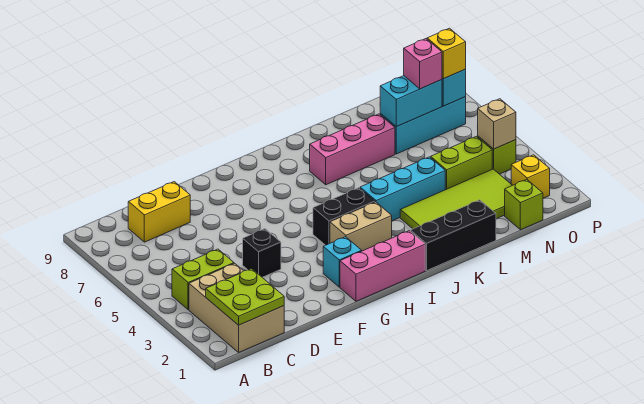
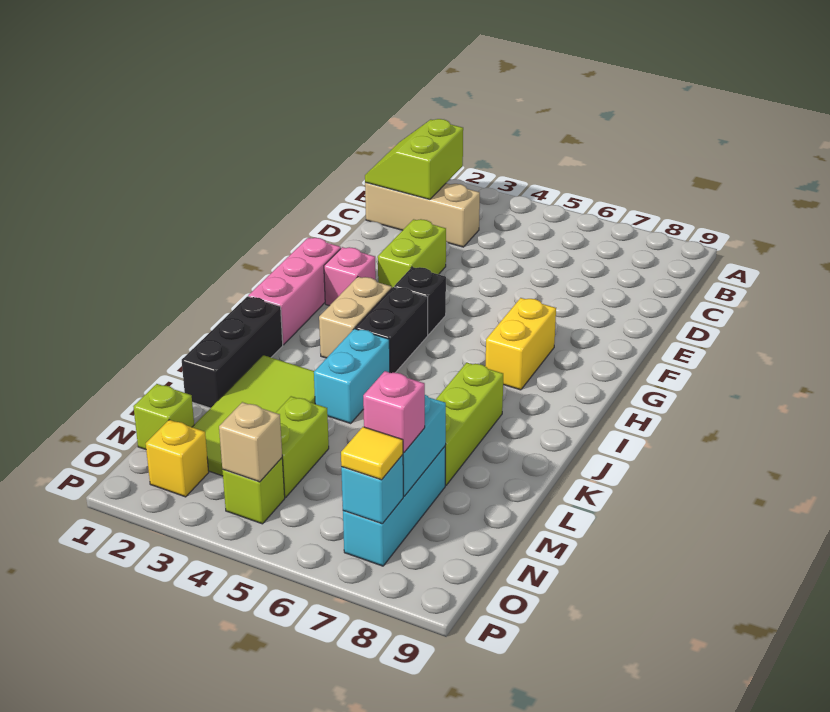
tan 2x3 brick [189,263,284,352] -> tan 1x3 brick [365,182,480,247]
lime 2x2 plate [206,269,284,325] -> lime 2x2 slope [365,119,463,199]
lime 1x2 brick [172,249,234,310] -> lime 1x2 brick moved to [378,219,446,288]
yellow 1x2 brick [128,182,190,242] -> yellow 1x2 brick moved to [485,298,556,390]
black 1x1 brick [243,229,281,277] -> black 1x1 brick moved to [394,267,446,335]
cyan 1x1 brick [323,237,362,287] -> pink 1x1 brick [324,247,376,306]
cyan 1x3 brick [360,157,445,221] -> cyan 1x2 brick [314,329,390,423]
pink 1x3 brick [310,114,395,185] -> lime 1x3 brick [436,363,503,486]
yellow 1x1 brick [427,28,466,79] -> yellow 1x1 tile [341,427,403,480]

